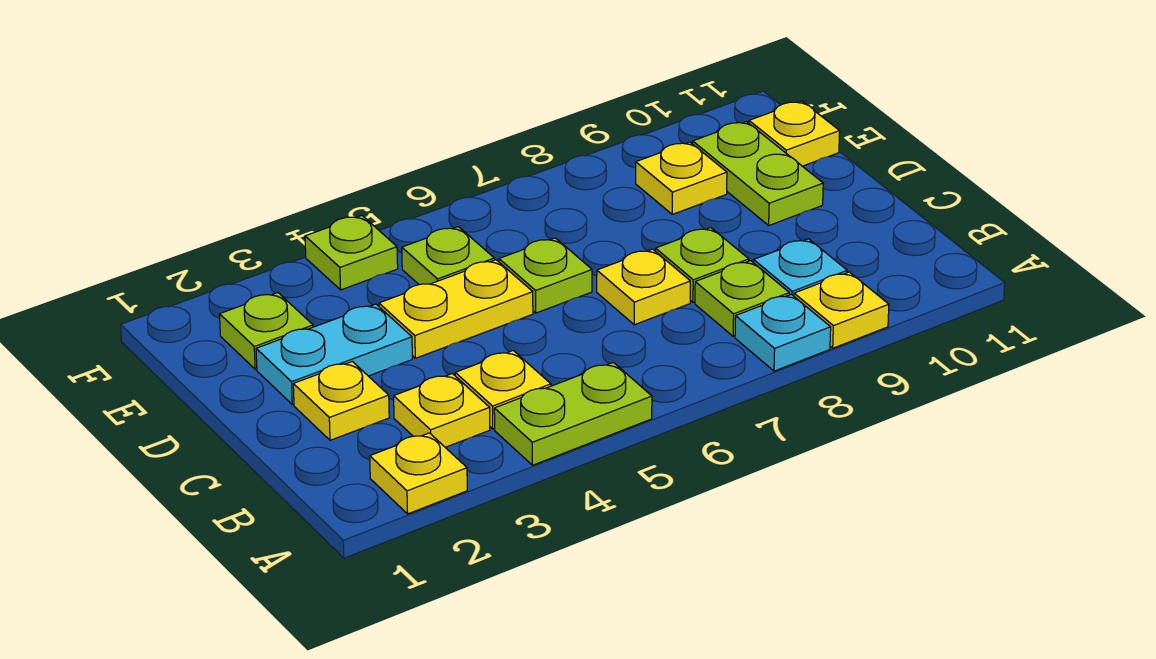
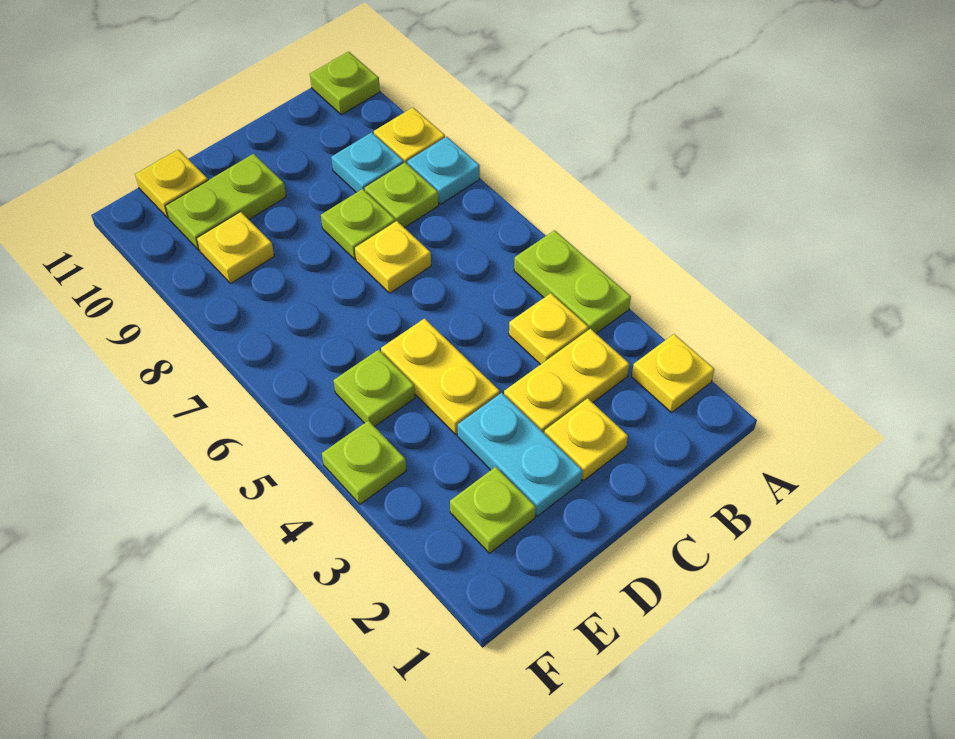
yellow 1x1 plate [394,374,490,447] -> yellow 1x2 plate [504,329,629,433]
lime 1x1 plate [499,238,592,313] -> lime 1x1 plate moved to [310,52,380,115]

